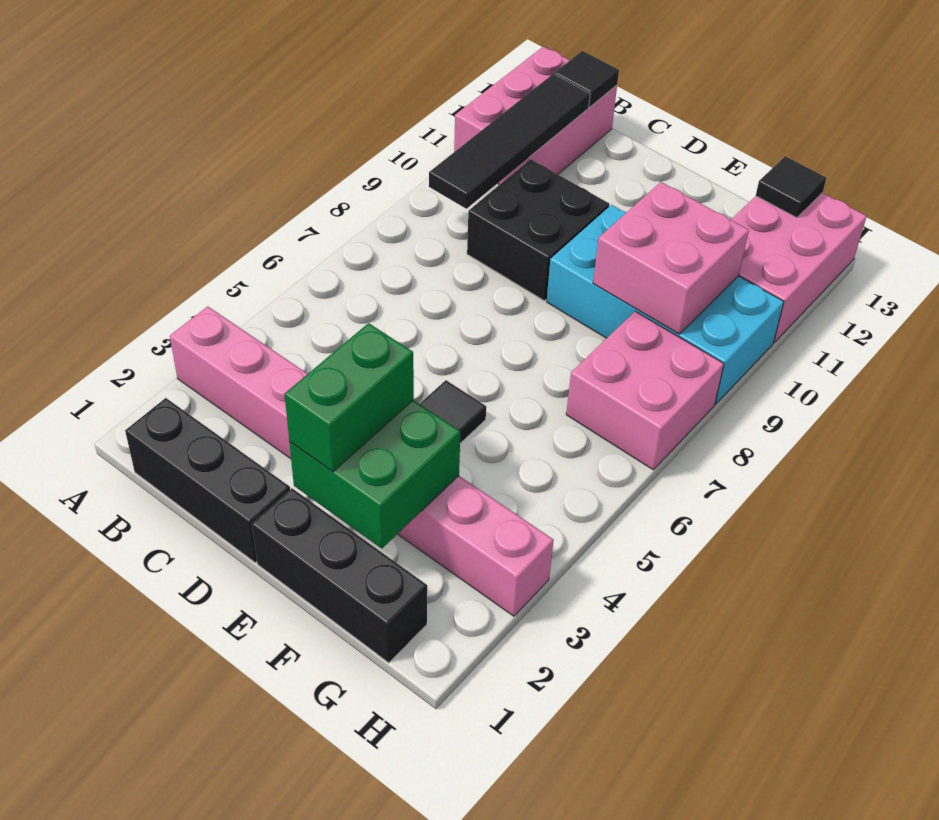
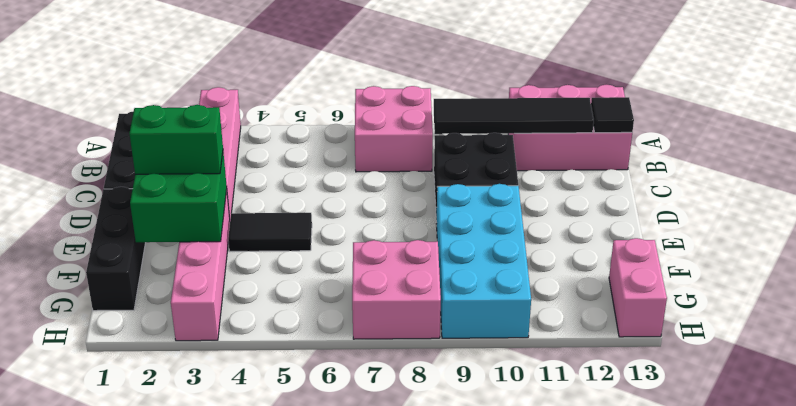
pink 2x2 brick [593,182,749,334] -> pink 2x2 brick moved to [355,86,433,172]
pink 2x3 brick [731,193,867,342] -> pink 1x2 brick [609,238,667,337]
black 1x1 tile [756,156,826,218] -> none

